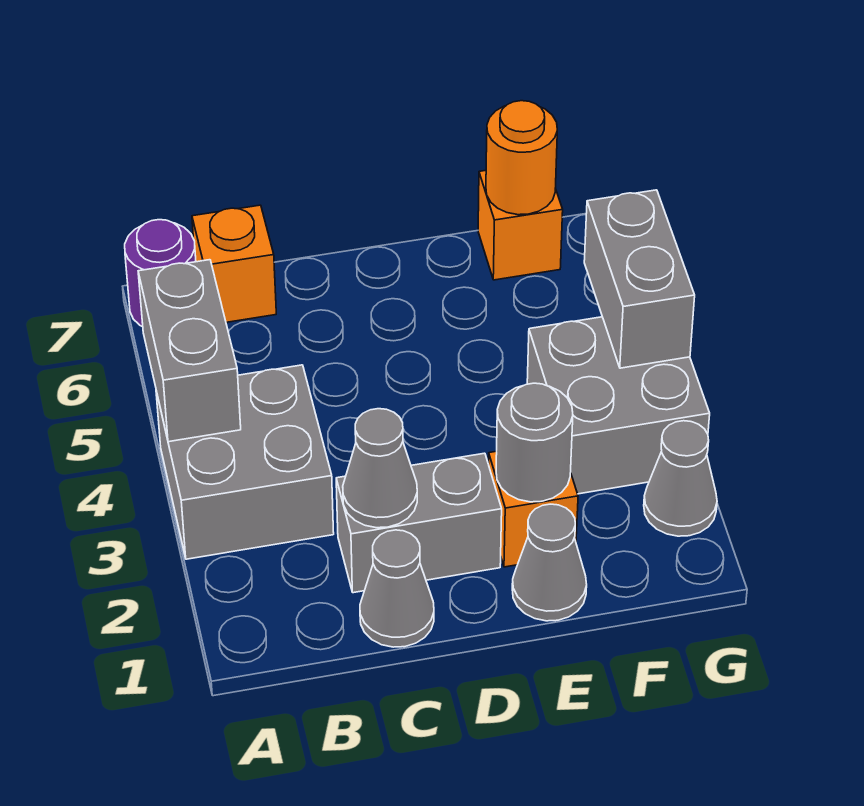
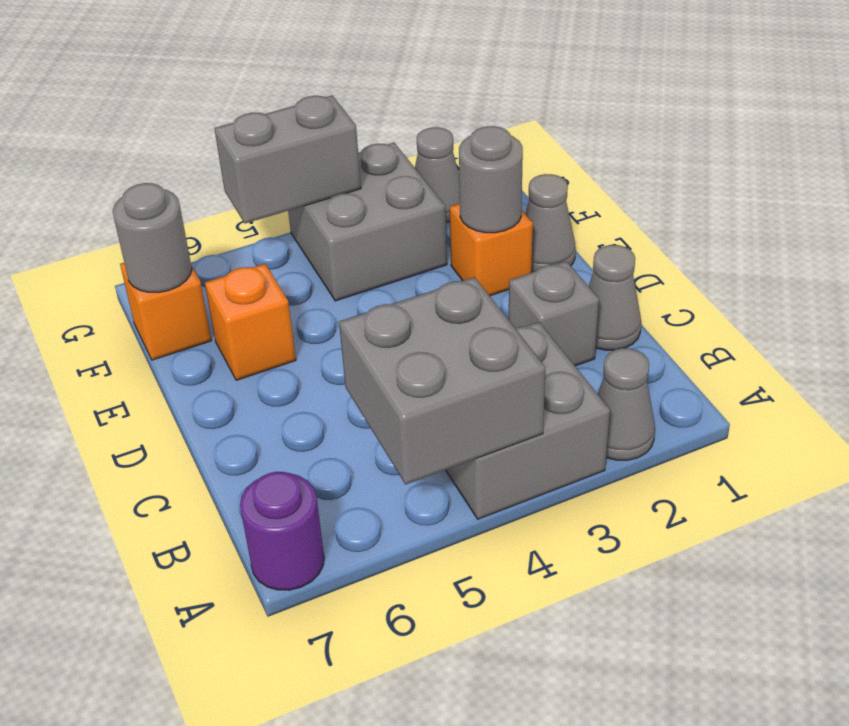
grey 1x2 brick [138,260,241,442] -> grey 2x2 brick [339,277,545,484]
orange 1x1 brick [192,205,276,322] -> orange 1x1 brick moved to [205,264,296,380]
grey 1x2 brick [336,453,502,593] -> grey 1x1 brick [509,261,599,366]
grey 1x1 cone [343,409,417,528] -> grey 1x1 cone moved to [597,348,655,460]
orange 1x1 round brick [486,101,557,215] -> grey 1x1 round brick [113,183,192,292]

